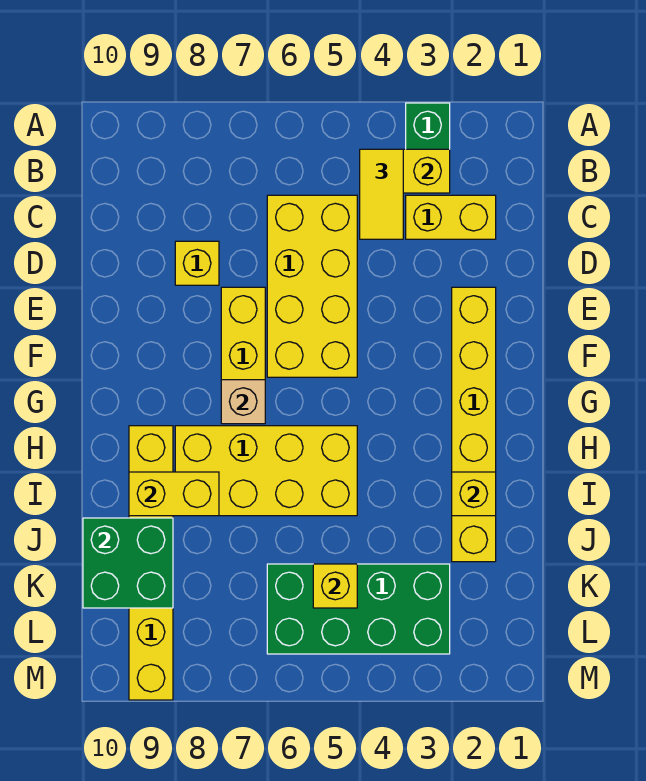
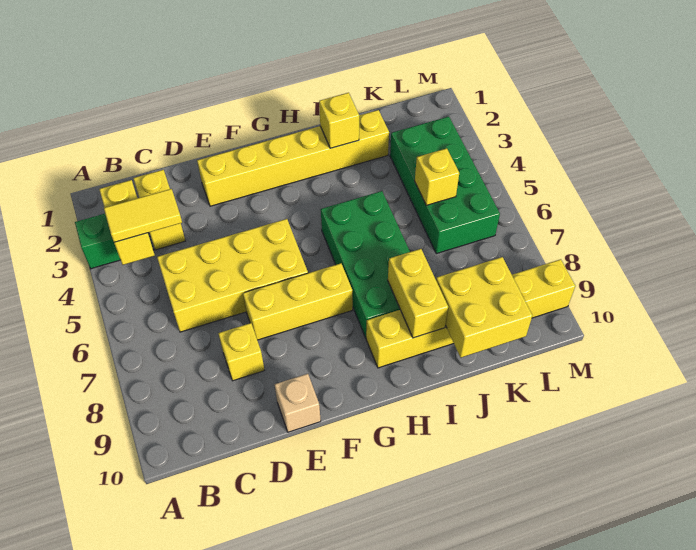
tan 1x1 brick [221,380,265,424] -> tan 1x1 brick moved to [274,374,321,432]
yellow 2x4 brick [175,426,357,516] -> green 2x4 brick [321,191,410,338]
green 2x2 brick [83,518,173,608] -> yellow 2x2 brick [436,257,532,358]

